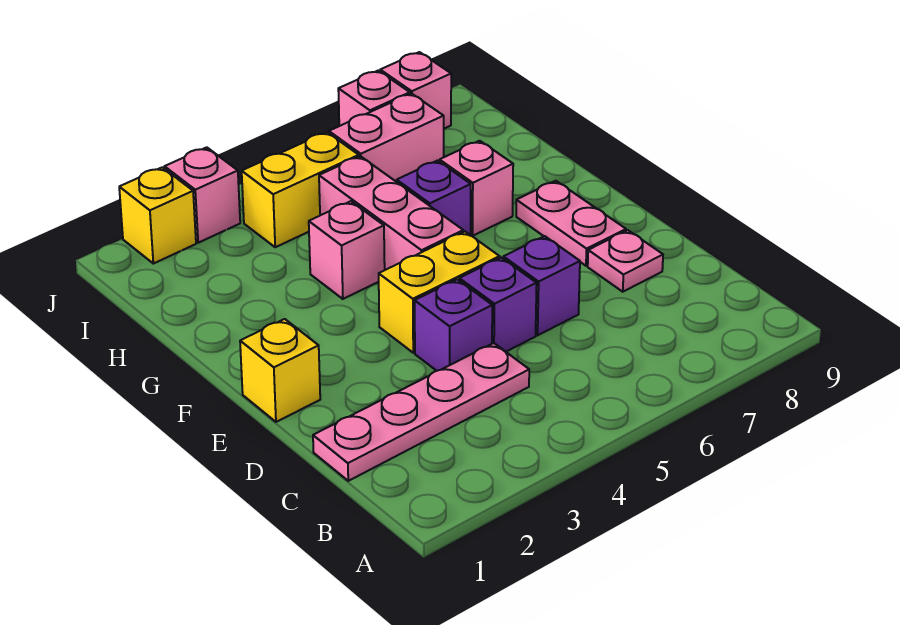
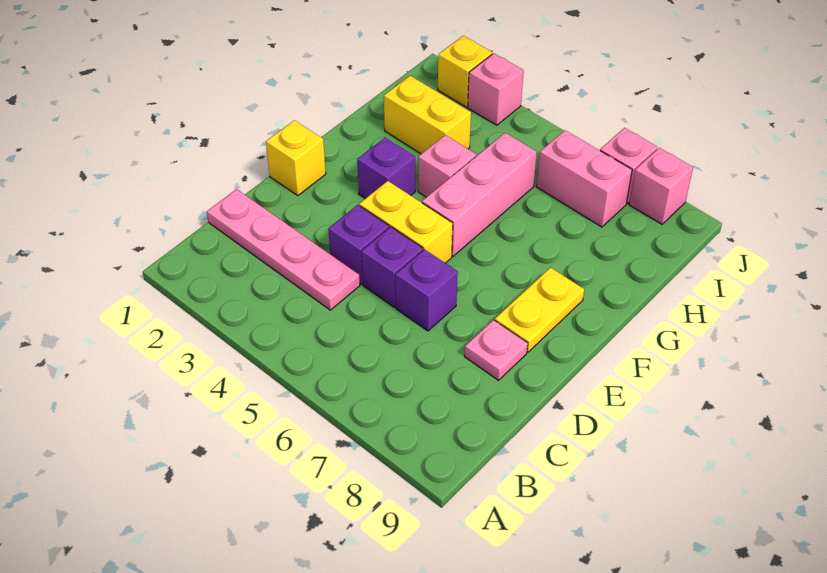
pink 1x2 plate [516,181,626,266] -> yellow 1x2 plate [495,268,584,352]
purple 1x1 brick [397,161,471,235] -> purple 1x1 brick moved to [357,138,415,199]
pink 1x1 brick [440,141,513,236] -> none
yellow 1x2 brick [242,132,359,247] -> yellow 1x2 brick moved to [384,76,471,154]

